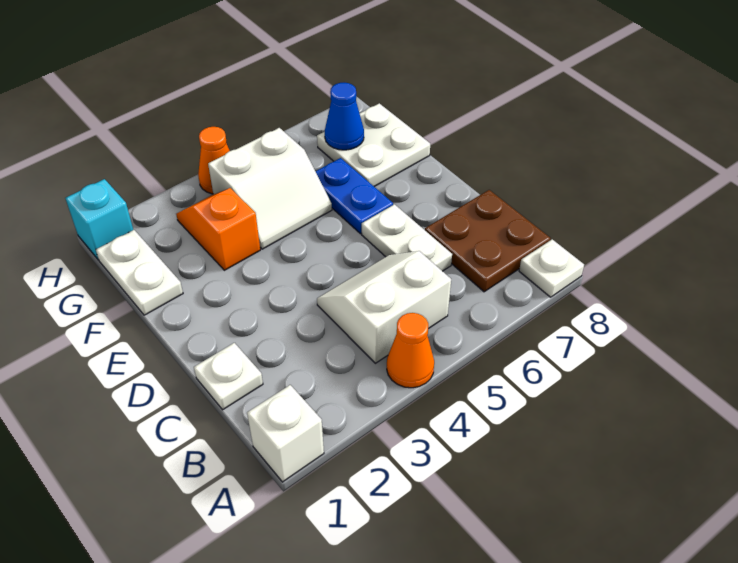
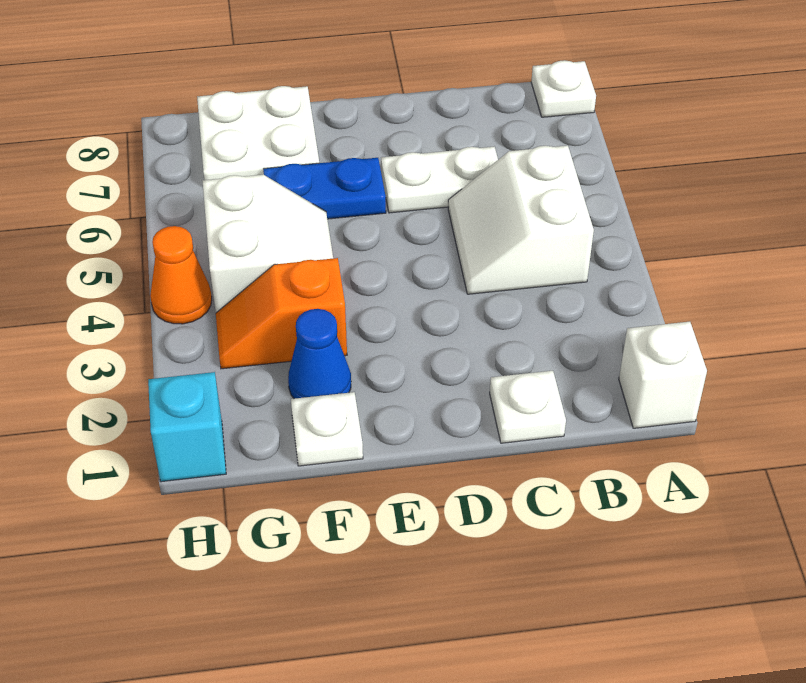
orange 1x1 cone [387,313,434,388] -> none
brown 2x2 plate [425,190,550,292] -> none
white 1x2 plate [96,230,183,315] -> white 1x1 plate [291,392,363,466]
blue 1x1 cone [325,83,364,150] -> blue 1x1 cone moved to [288,309,351,399]

